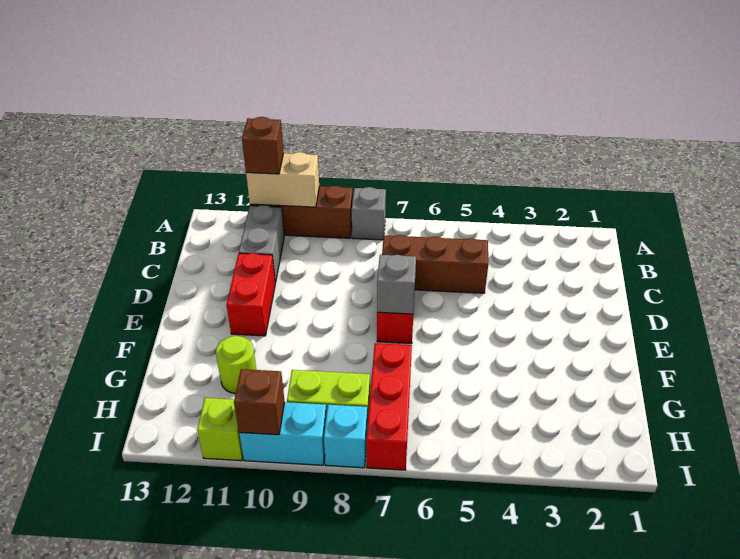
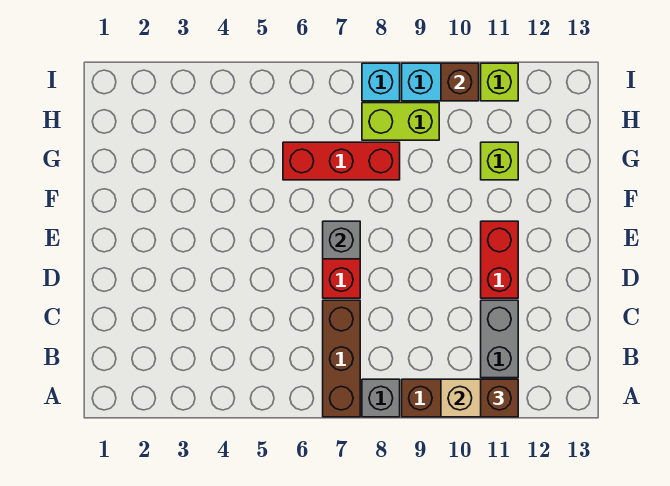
brown 1x3 brick [382,235,488,293] -> brown 1x3 brick turned to [323,300,360,417]
red 1x3 brick [366,343,412,470] -> red 1x3 brick turned to [283,142,400,180]
lime 1x1 round brick [216,336,256,394] -> lime 1x1 brick [481,142,518,180]

